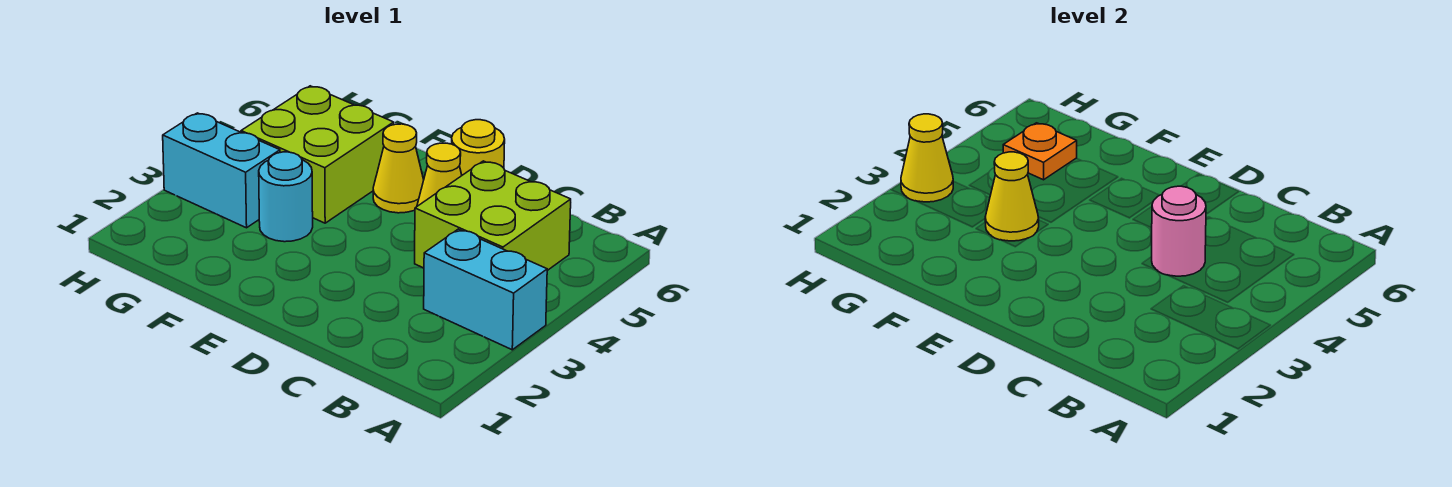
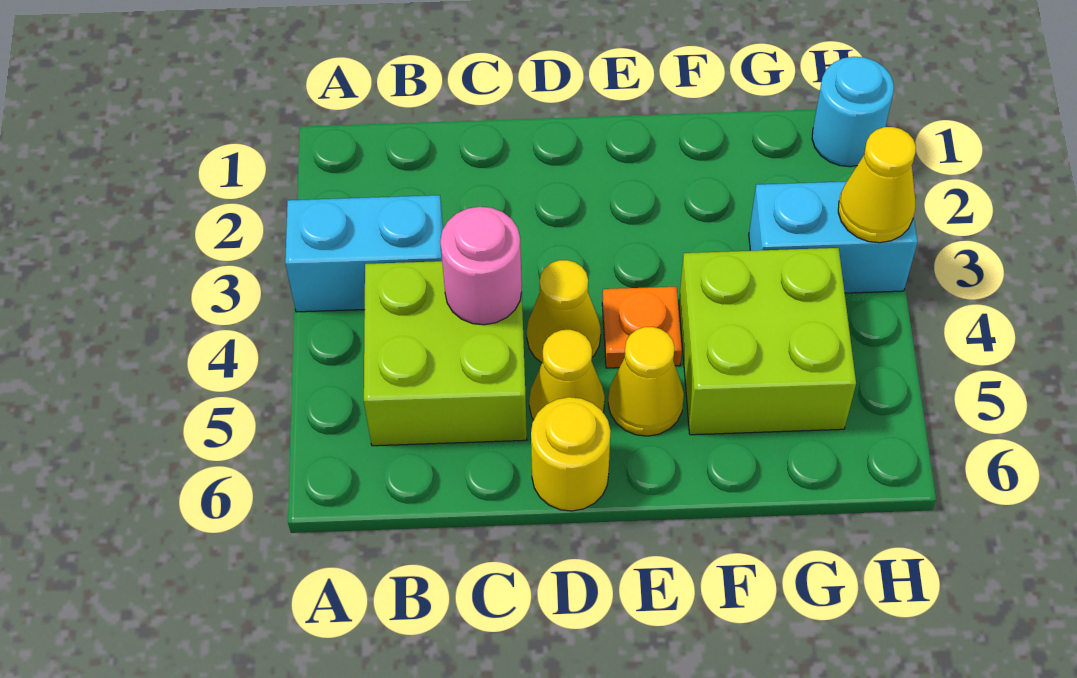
cyan 1x1 round brick [259,152,313,242] -> cyan 1x1 round brick moved to [812,57,894,167]
yellow 1x1 cone [985,152,1039,241] -> yellow 1x1 cone moved to [527,260,601,363]
orange 1x1 plate [1003,123,1077,180] -> orange 1x1 plate moved to [602,287,682,368]

